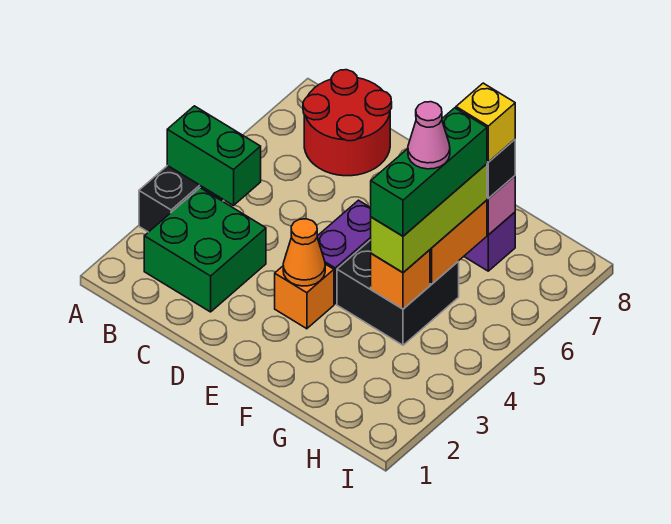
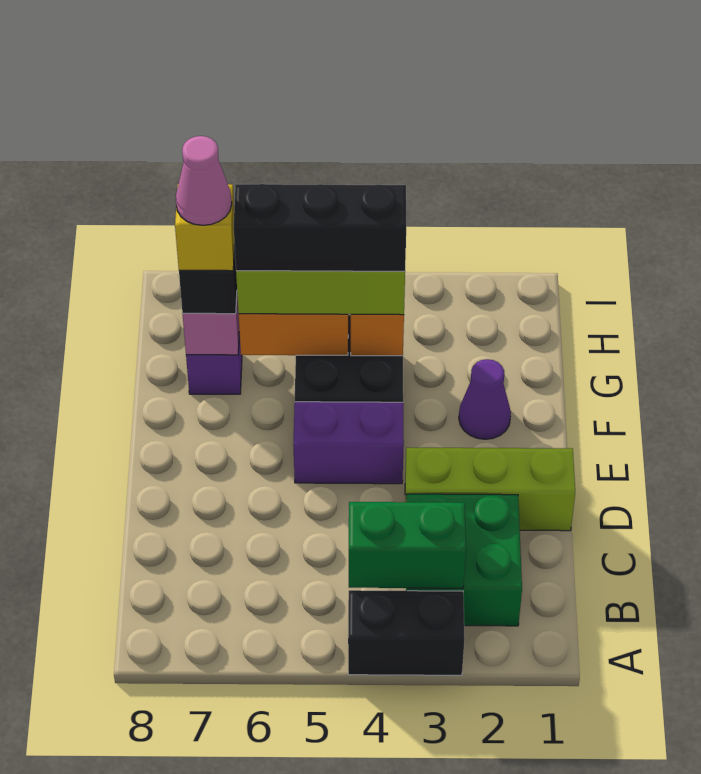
green 1x2 brick [167,106,261,206] -> green 1x2 brick turned to [349,502,466,588]
red 2x2 round brick [303,70,392,176] -> none
none -> lime 1x3 brick [405,448,575,531]
orange 1x1 brick [275,264,334,329] -> none
orange 1x1 cone [283,219,325,286] -> none
none -> purple 1x1 cone [459,359,511,439]
green 1x3 brick [371,108,487,236] -> black 1x3 brick [234,184,406,271]
pink 1x1 cone [408,102,450,169] -> pink 1x1 cone moved to [176,136,232,225]

